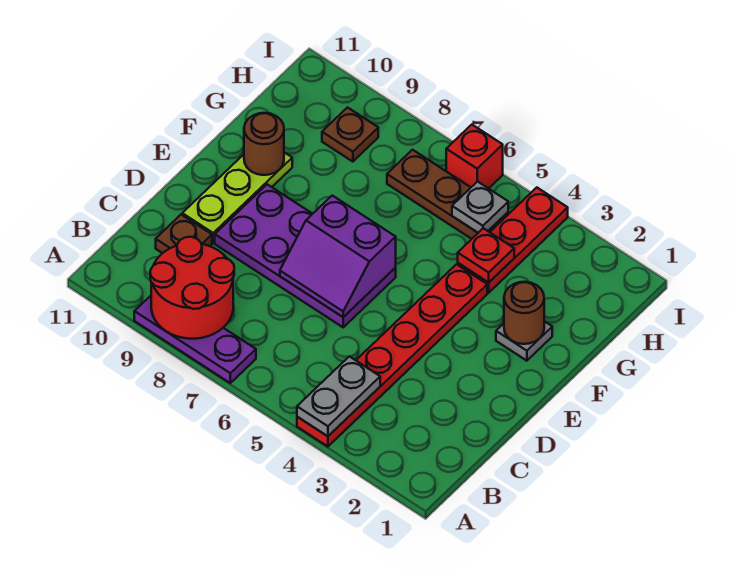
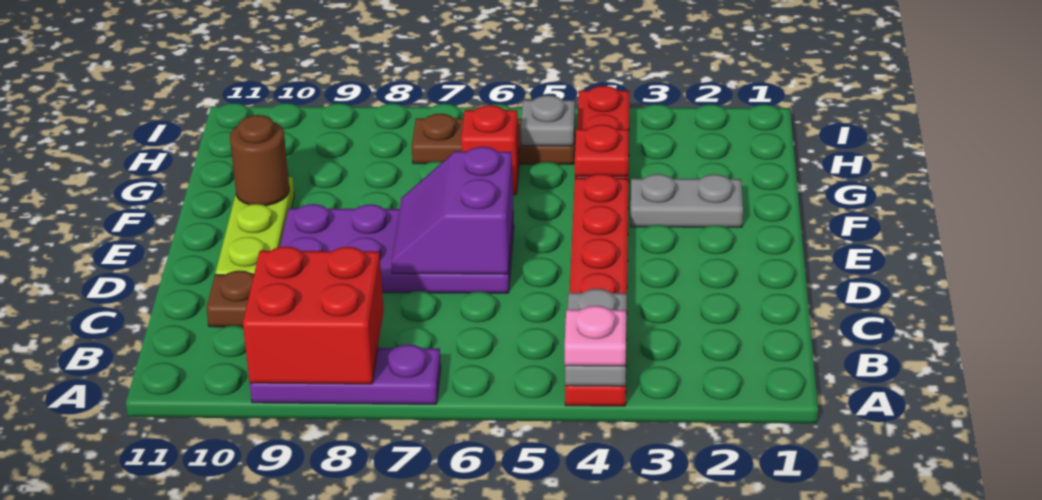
none -> pink 1x1 plate [565,306,626,366]
red 2x2 round brick [150,237,234,339] -> red 2x2 brick [243,246,384,384]
purple 2x2 slope [280,196,396,317] -> purple 2x2 slope turned to [391,147,513,274]
grey 1x1 plate [496,321,552,361] -> grey 1x2 plate [631,174,743,227]
brown 1x1 round brick [504,282,544,344] -> none
brown 1x1 plate [322,108,378,162] -> none
red 1x1 brick [446,125,503,189] -> red 1x1 brick moved to [461,105,519,195]

